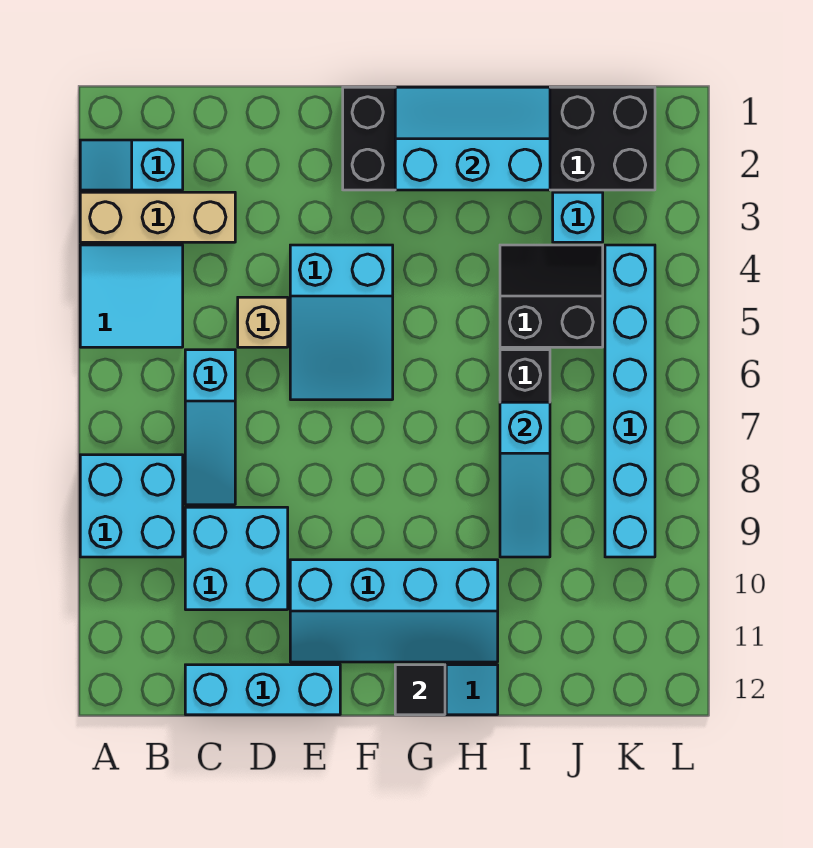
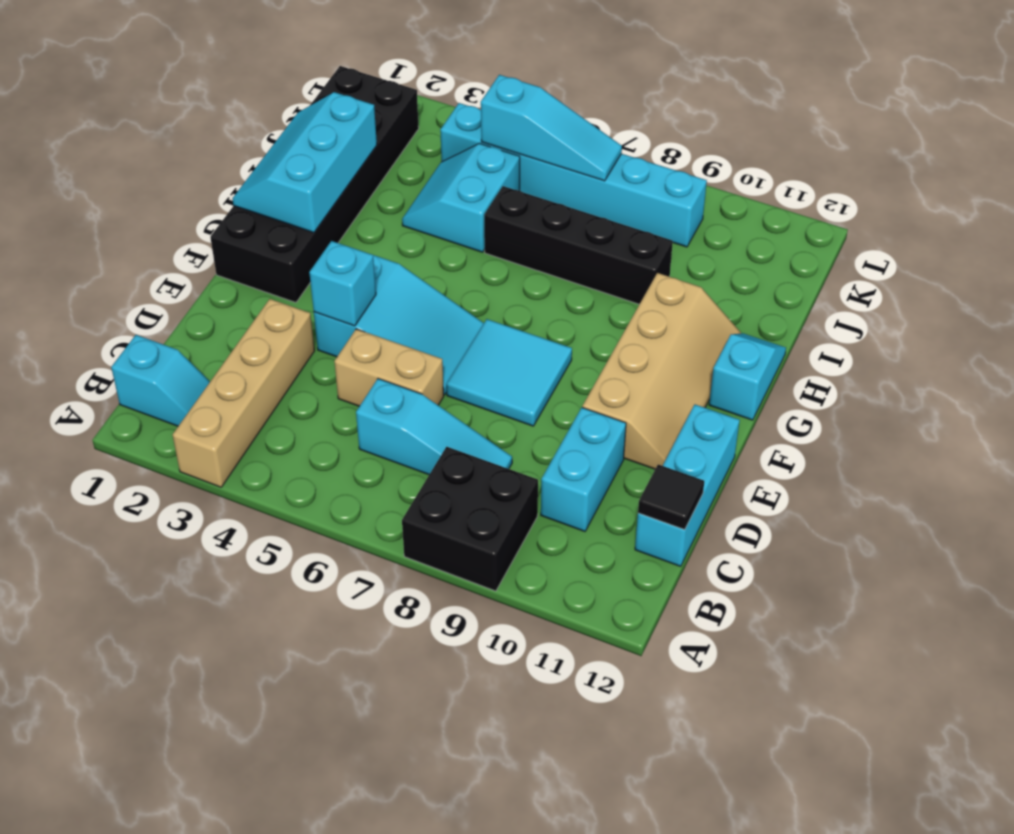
cyan 1x2 slope [80,140,183,190] -> cyan 1x2 slope turned to [111,335,210,426]
tan 1x3 brick [80,192,235,242] -> tan 1x4 brick [173,299,315,487]
cyan 2x2 tile [80,245,183,347] -> cyan 2x2 tile moved to [446,319,572,426]
cyan 2x2 brick [80,455,183,557] -> black 2x2 brick [402,447,538,591]
cyan 2x2 brick [185,507,288,610] -> cyan 1x2 brick [541,408,626,531]
tan 1x1 brick [238,297,288,347] -> tan 1x2 brick [334,329,444,406]
cyan 2x4 slope [290,560,498,662] -> tan 2x4 slope [582,273,741,469]
black 1x1 tile [395,665,445,715] -> black 1x1 tile moved to [638,465,704,530]
black 2x2 slope [500,245,603,347] -> cyan 2x2 slope [402,143,520,252]
cyan 1x3 slope [500,402,550,557] -> cyan 1x3 slope moved to [481,75,622,181]
cyan 1x1 brick [553,192,603,242] -> cyan 1x1 brick moved to [309,241,376,326]

